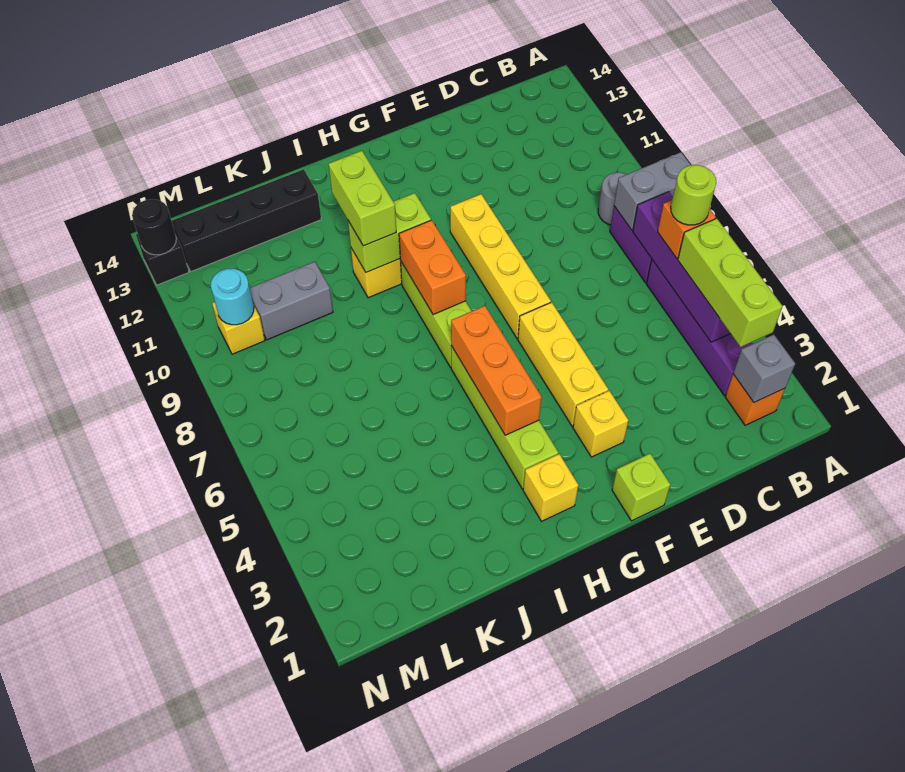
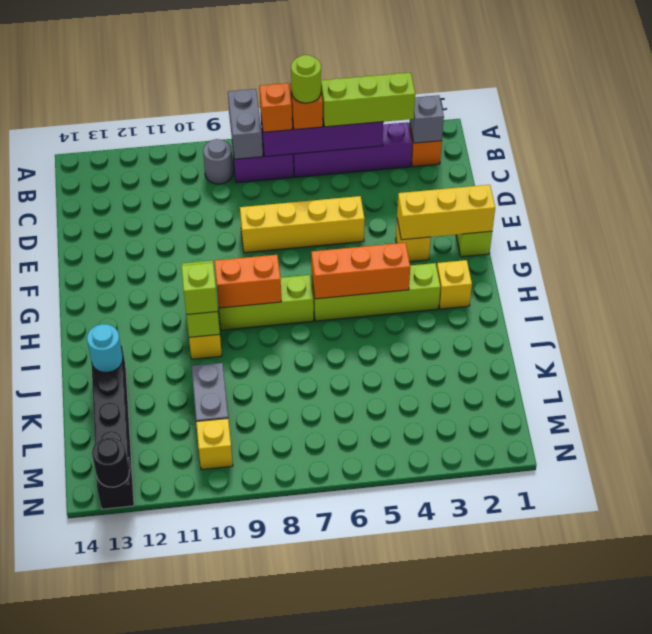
none -> orange 1x1 brick [259,83,292,132]
yellow 1x3 brick [518,302,608,426] -> yellow 1x3 brick moved to [397,185,495,240]
yellow 1x4 brick [450,194,551,339] -> yellow 1x4 brick moved to [240,196,365,253]
lime 1x2 brick [329,151,396,246] -> lime 1x1 brick [181,263,218,315]
cyan 1x1 round brick [211,269,254,325] -> cyan 1x1 round brick moved to [87,324,123,372]

